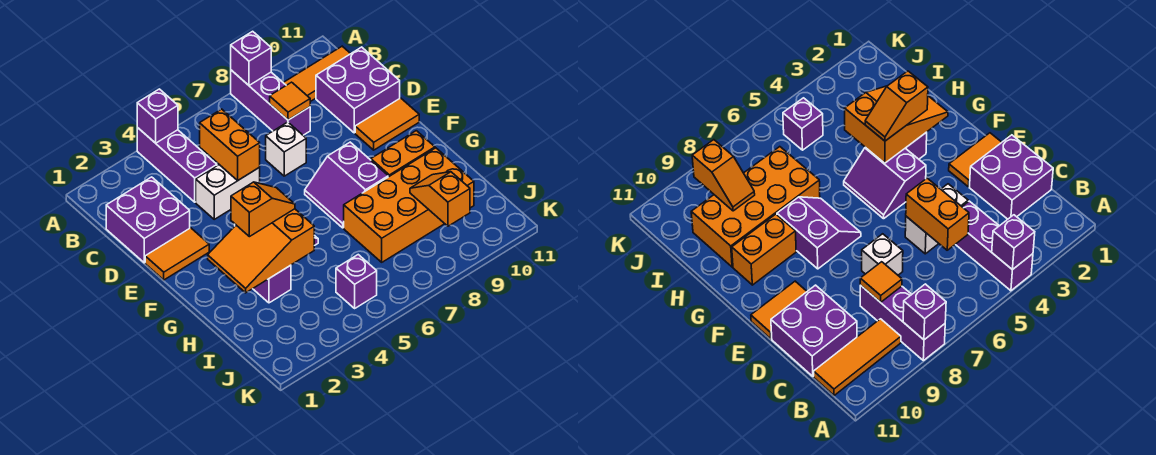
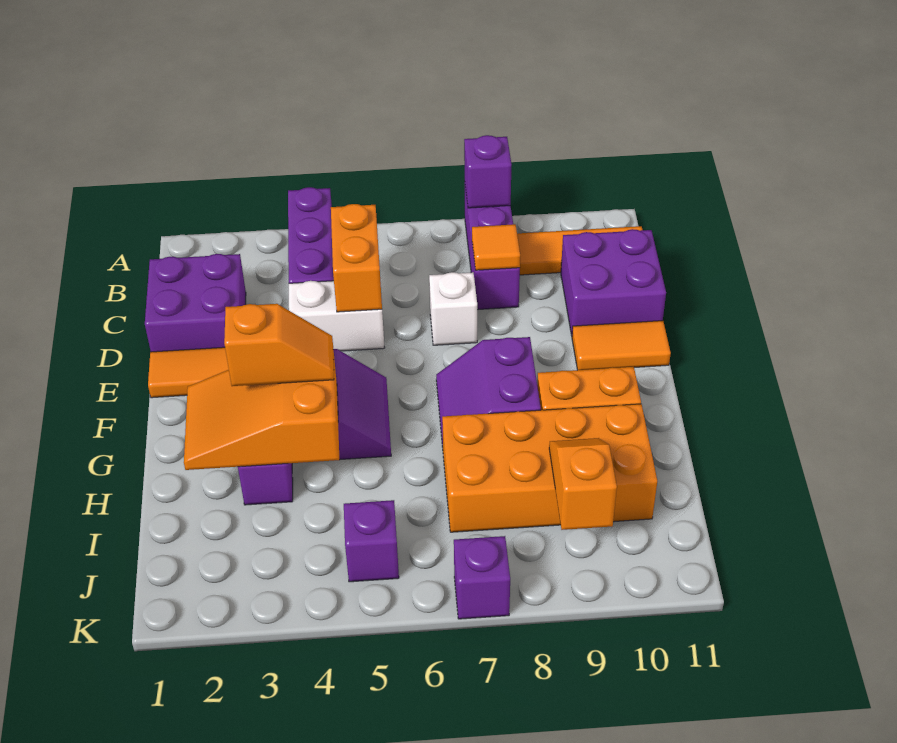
purple 1x1 brick [137,89,178,143] -> purple 1x1 brick moved to [454,536,510,619]

